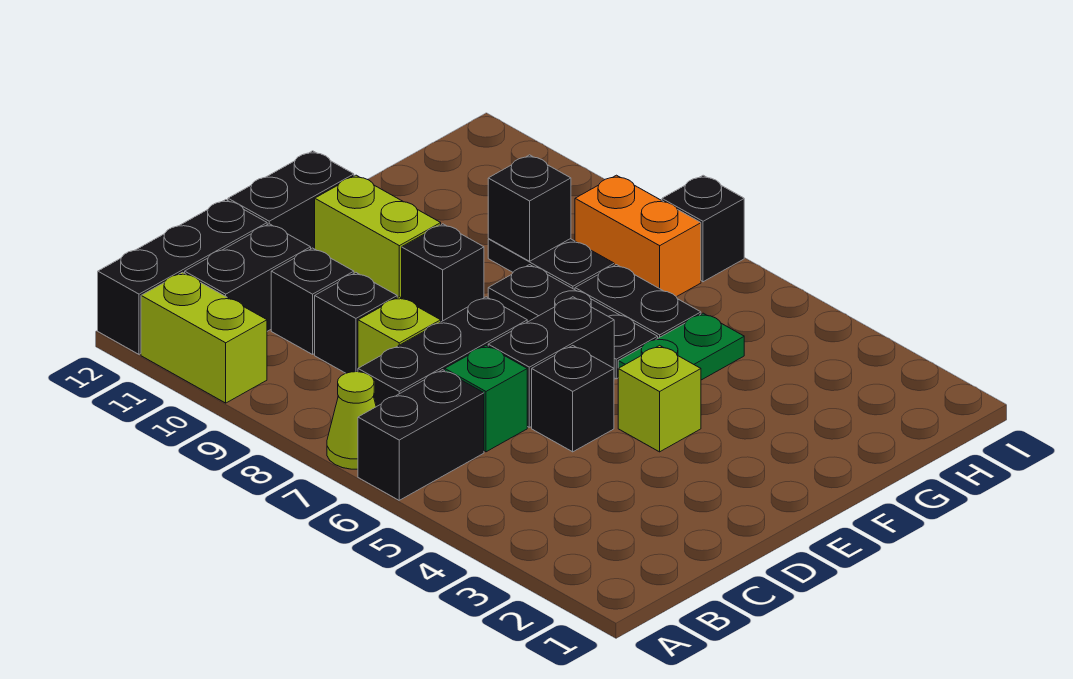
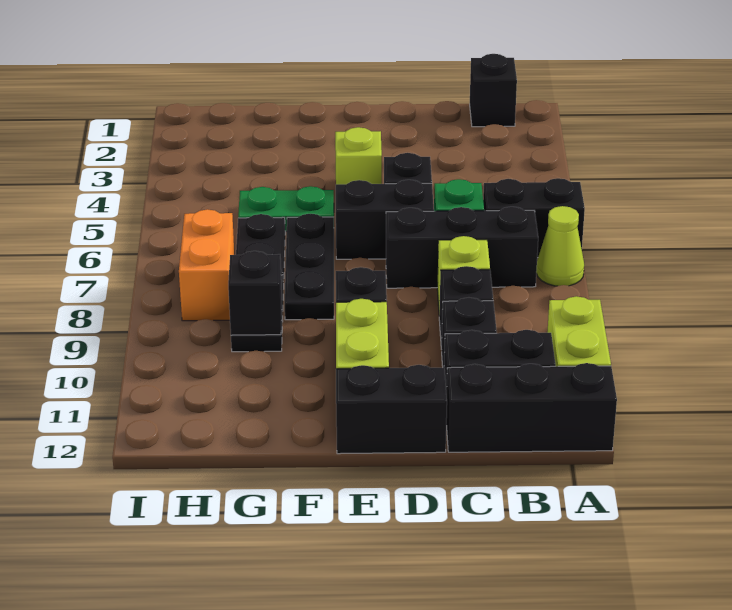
black 1x1 brick [662,175,744,282] -> black 1x1 brick moved to [470,54,517,127]

